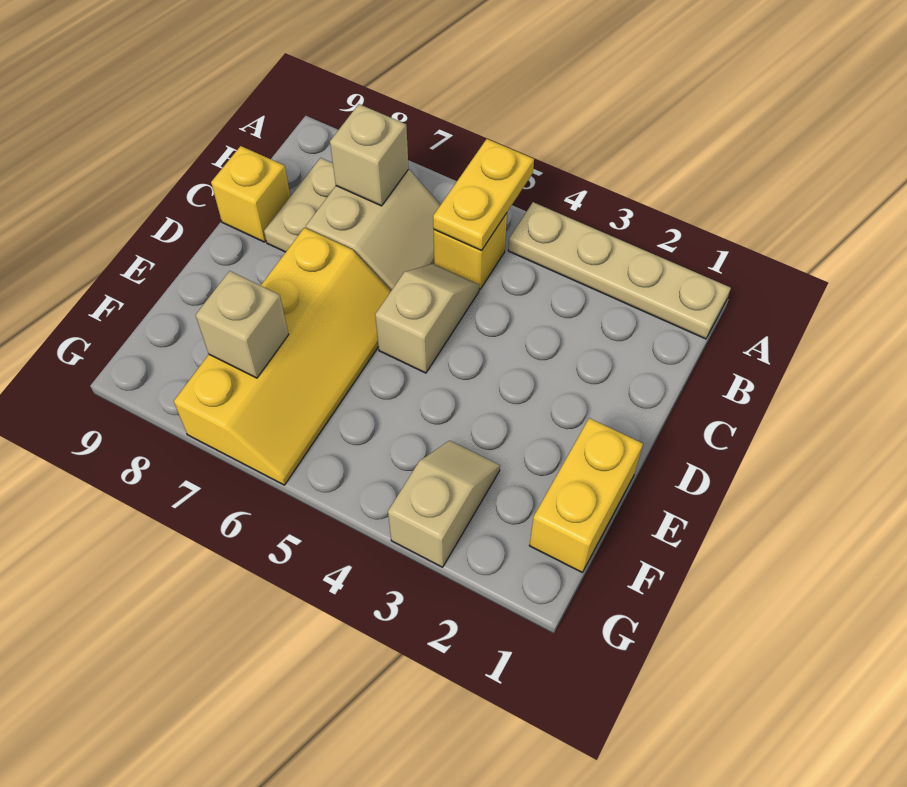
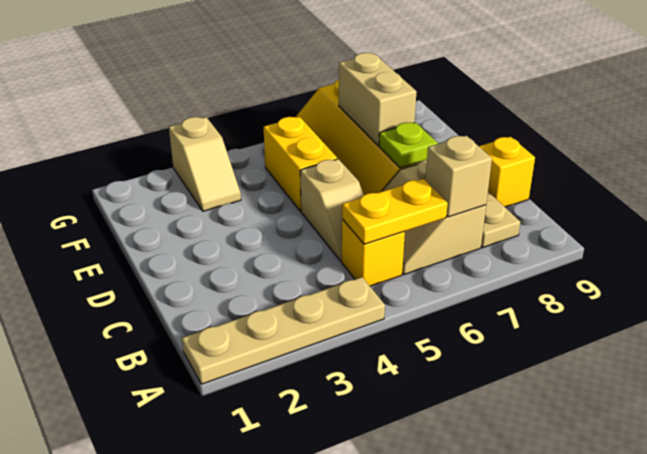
yellow 1x2 plate [433,139,534,251] -> yellow 1x2 plate turned to [342,179,448,244]
none -> lime 1x1 plate [379,122,438,168]
yellow 1x2 brick [529,418,643,572] -> yellow 1x2 brick moved to [264,117,337,211]
tan 1x1 brick [196,271,289,378] -> tan 1x2 brick [339,53,416,146]

